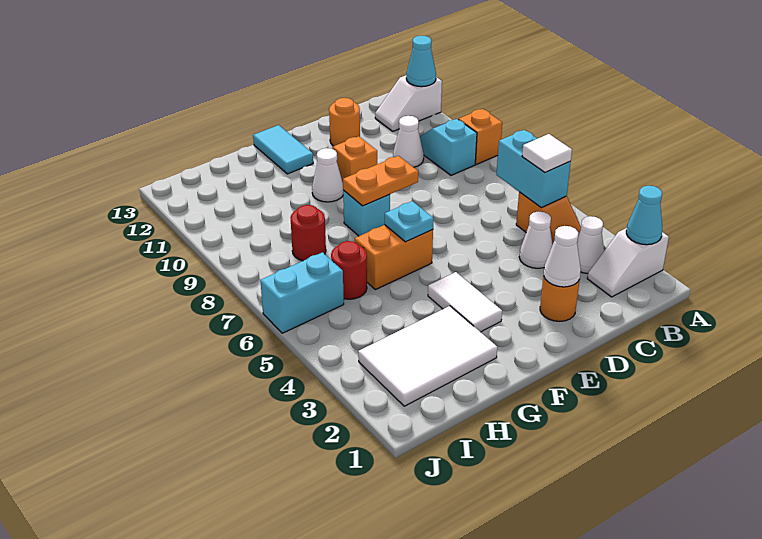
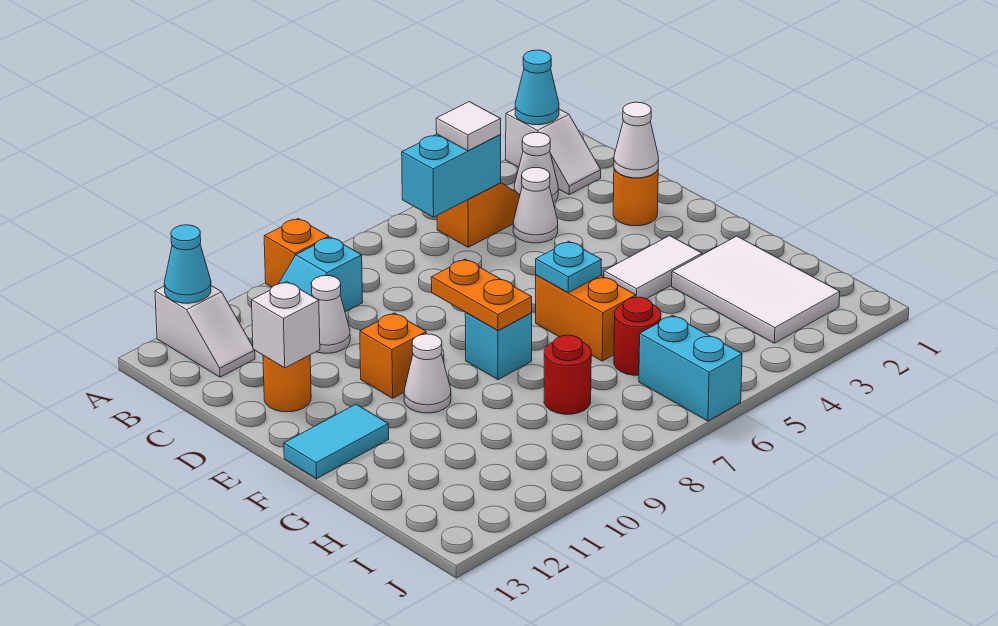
none -> white 1x1 brick [252,282,320,368]

